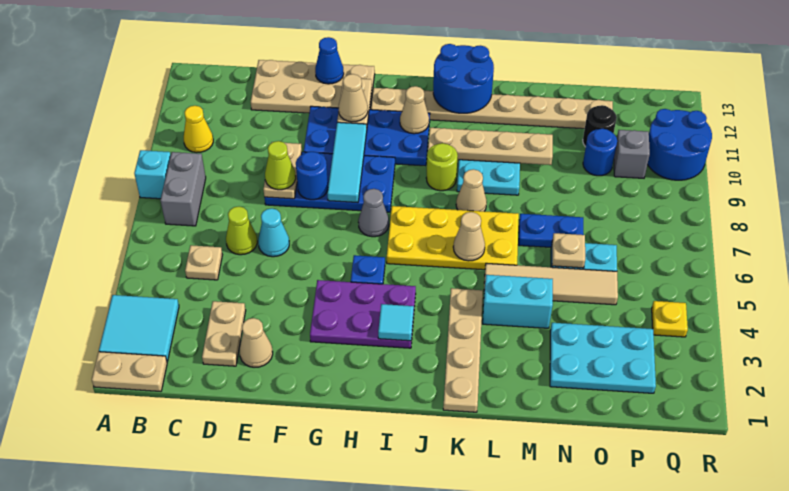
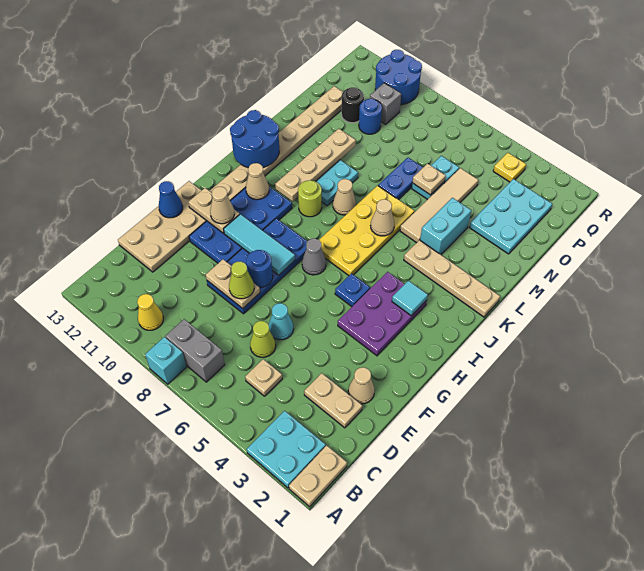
cyan 2x2 tile [99,295,179,362] -> cyan 2x2 plate [247,411,326,488]

